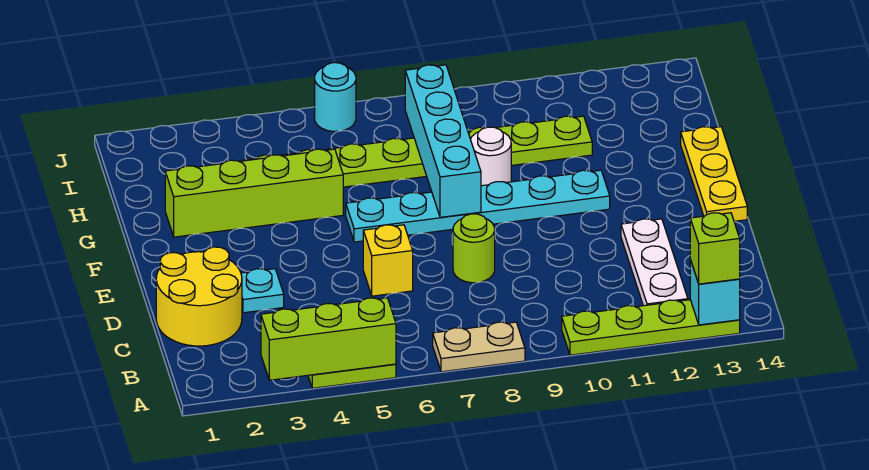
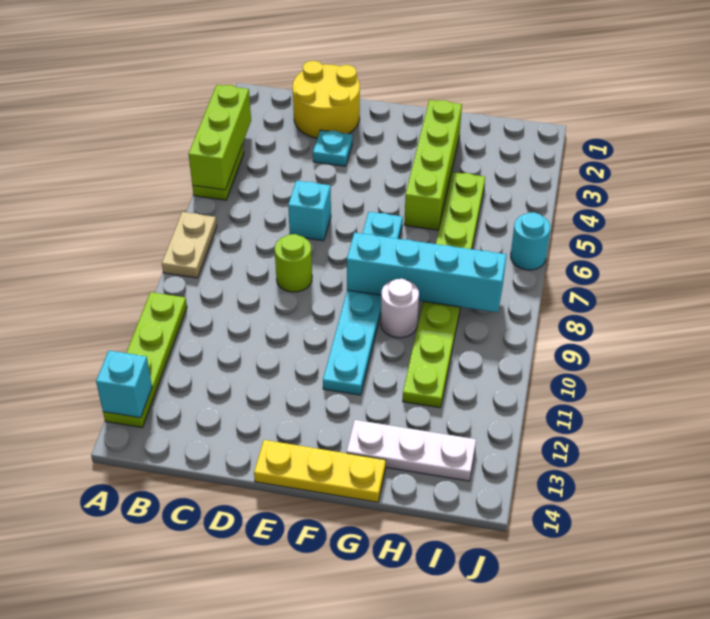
lime 1x1 brick [690,213,740,284] -> none
white 1x3 plate [621,219,688,306] -> white 1x3 plate moved to [347,420,476,481]
yellow 1x1 brick [363,225,413,296] -> cyan 1x1 brick [288,181,331,241]

